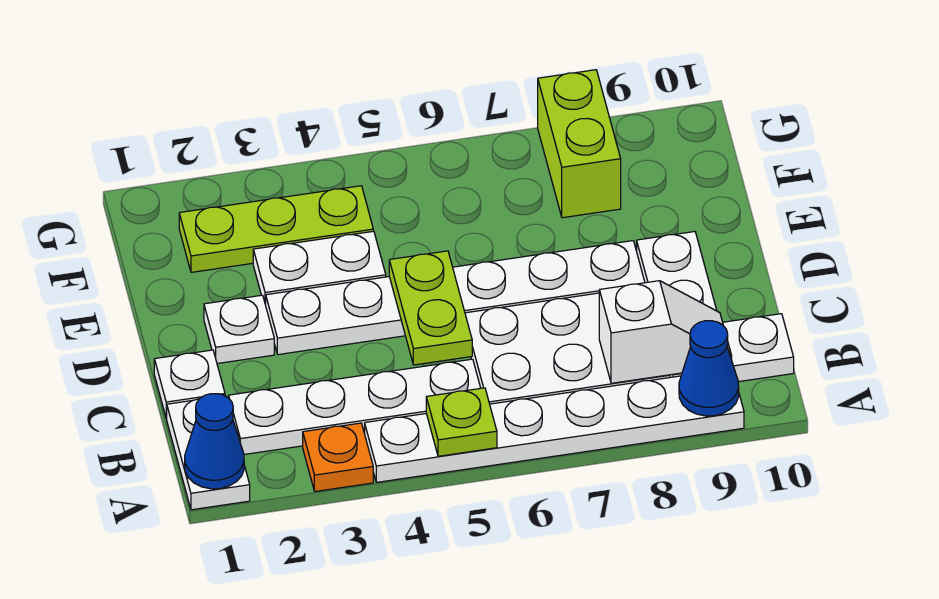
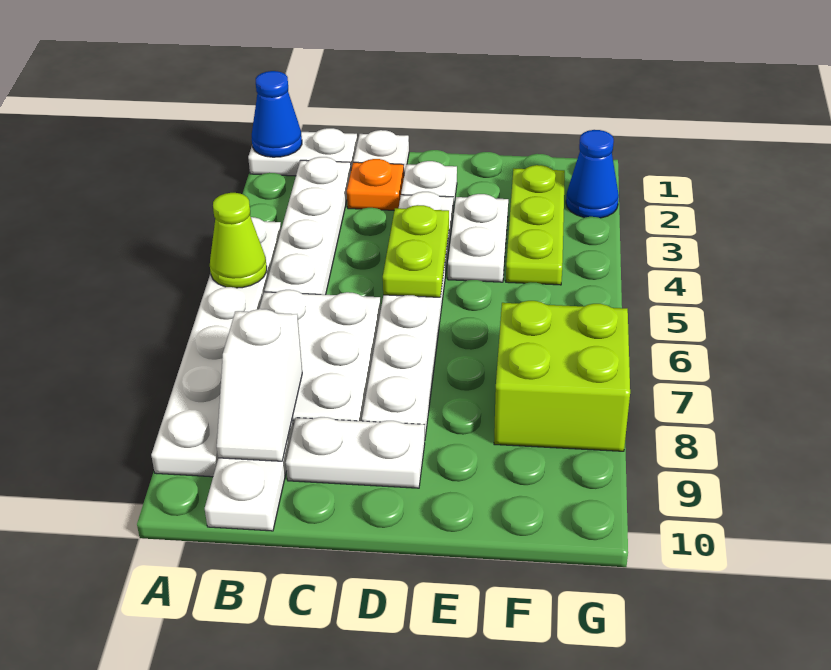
orange 1x1 plate [303,423,373,491] -> orange 1x1 plate moved to [347,159,404,210]
lime 1x1 plate [426,388,497,456] -> lime 1x1 cone [210,193,267,288]
blue 1x1 cone [679,321,739,416] -> blue 1x1 cone moved to [566,130,619,218]
lime 1x2 plate [389,251,472,365] -> lime 1x2 plate turned to [383,205,449,297]
lime 1x2 brick [538,70,621,218] -> lime 2x2 brick [494,301,630,451]

